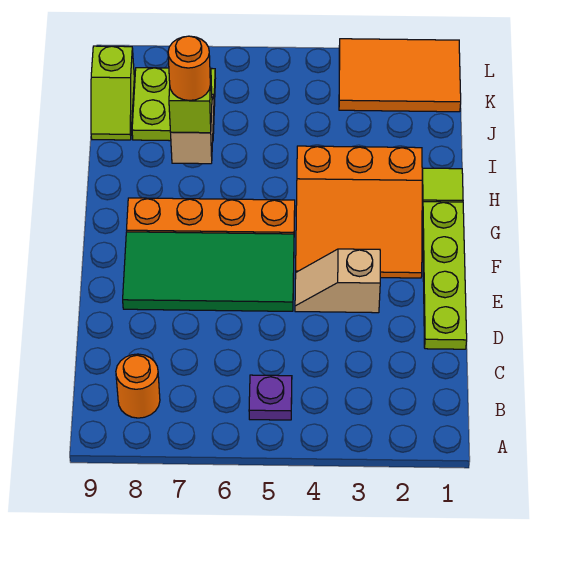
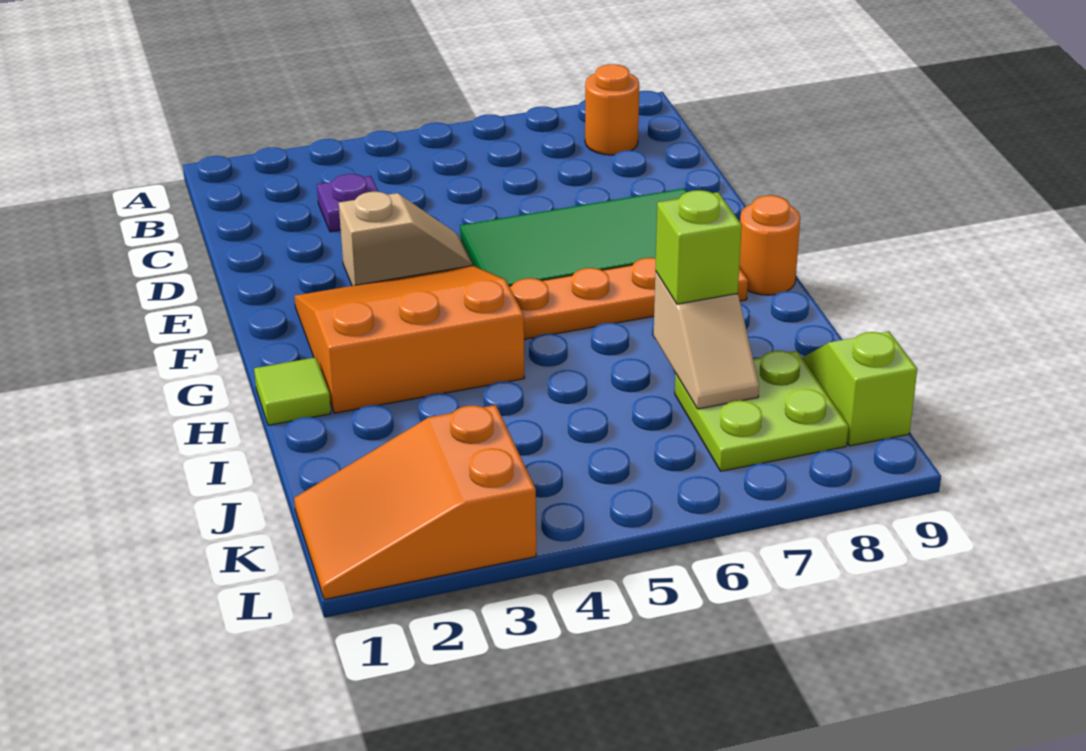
purple 1x1 plate [249,375,292,420] -> purple 1x1 plate moved to [317,174,378,232]
lime 1x4 plate [422,202,467,349] -> none
orange 1x1 round brick [168,36,210,100] -> orange 1x1 round brick moved to [739,195,800,295]
orange 2x3 tile [339,39,461,112] -> orange 2x3 slope [294,405,536,599]

